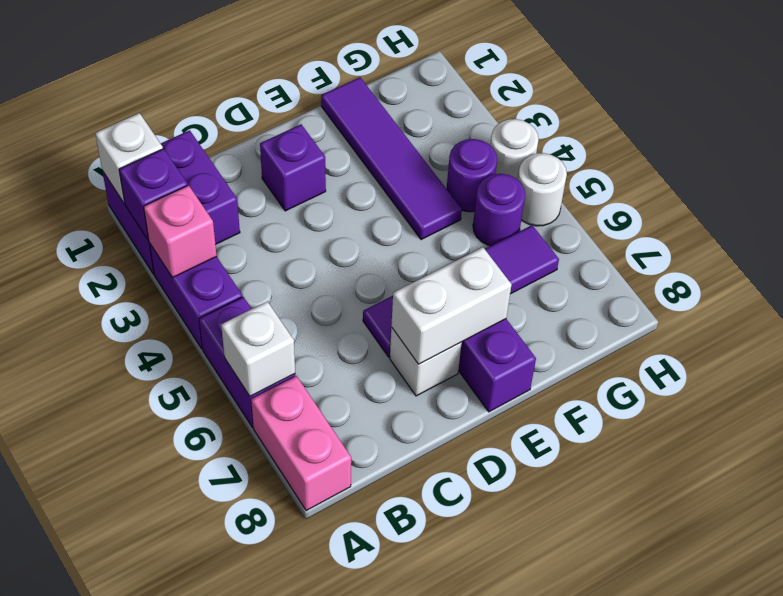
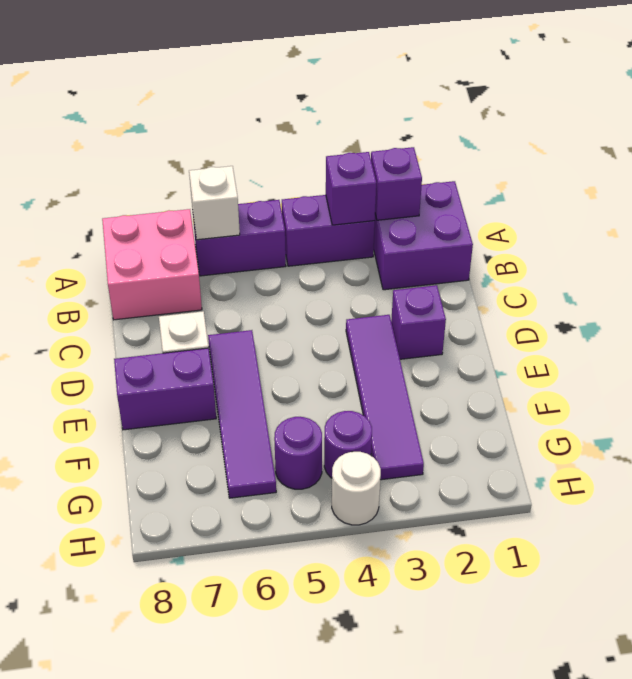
white 1x1 brick [95,113,163,204] -> none
pink 1x1 brick [144,185,217,278] -> purple 1x1 brick [326,152,376,225]
pink 1x2 brick [251,376,351,511] -> pink 2x2 brick [102,209,202,320]
white 1x2 brick [391,247,512,364] -> none
purple 1x4 tile [321,77,462,240] -> purple 1x4 tile turned to [346,315,424,480]
white 1x1 round brick [518,153,567,226] -> none

